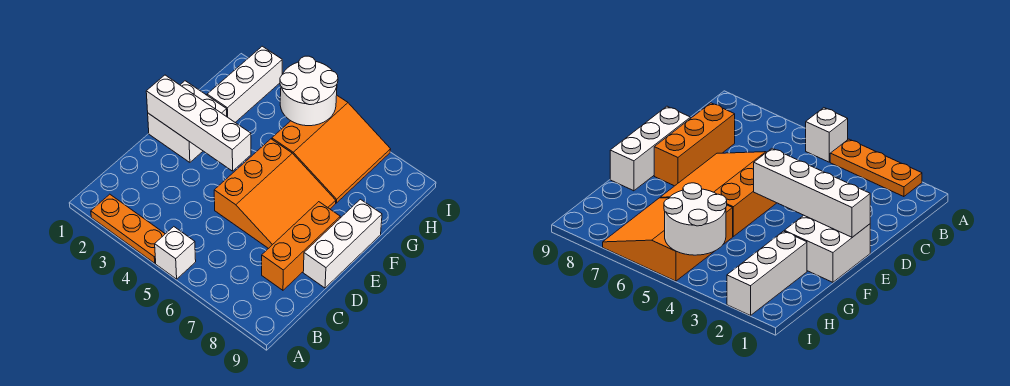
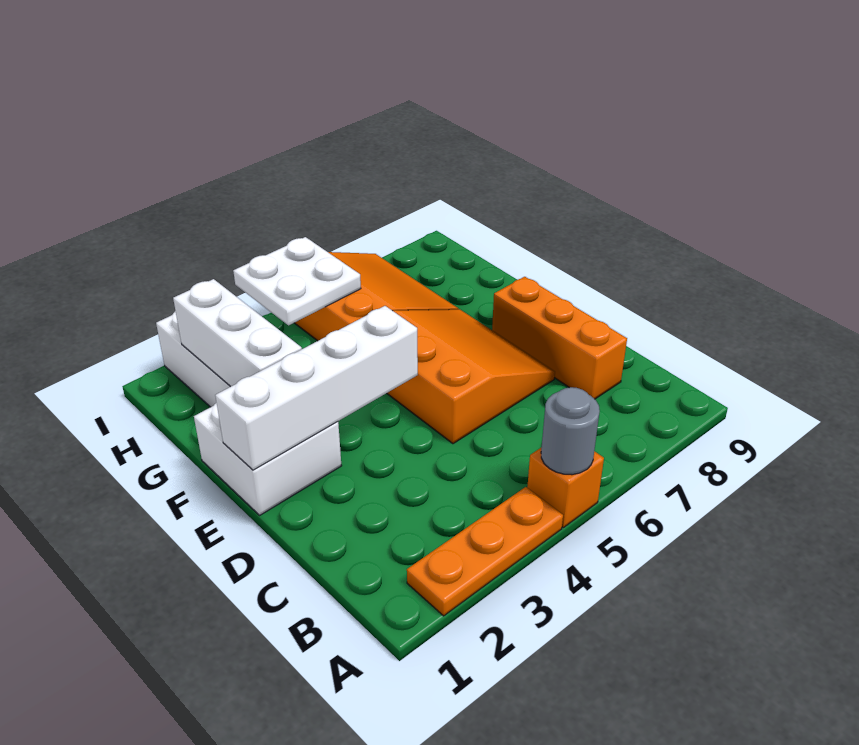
white 1x1 brick [155,227,196,279] -> orange 1x1 brick [527,447,604,528]
none -> grey 1x1 round brick [541,387,600,475]
white 1x3 brick [303,199,382,288] -> white 1x3 brick moved to [173,279,302,387]
white 2x2 round brick [280,56,338,126] -> white 2x2 plate [233,237,361,325]

